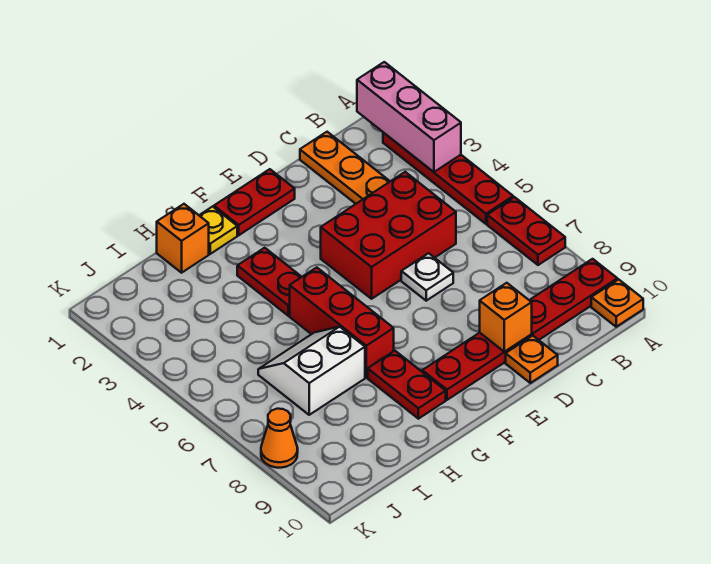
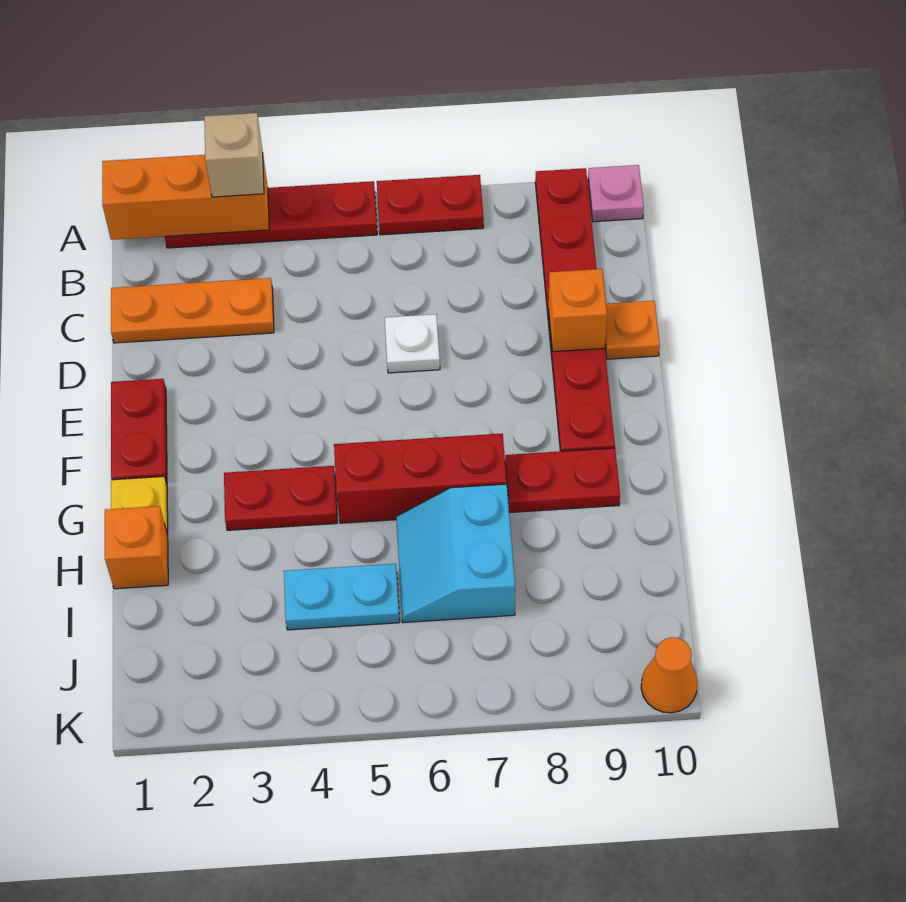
pink 1x3 brick [357,62,461,172] -> orange 1x3 brick [102,155,269,240]
none -> tan 1x1 brick [204,113,264,197]
orange 1x1 plate [591,279,643,327] -> pink 1x1 plate [588,165,644,222]
red 2x3 brick [321,172,456,299] -> none
white 2x2 slope [258,327,365,415] -> cyan 2x2 slope [396,484,515,623]
none -> cyan 1x2 plate [284,564,400,630]
orange 1x1 cone [261,409,298,468] -> orange 1x1 cone moved to [641,637,697,713]

